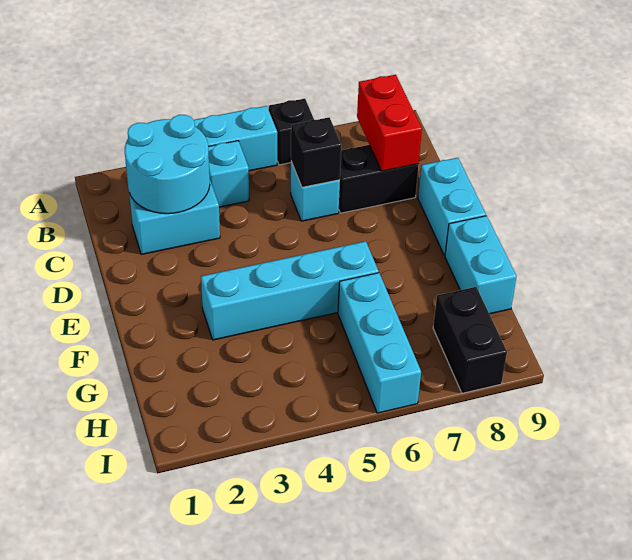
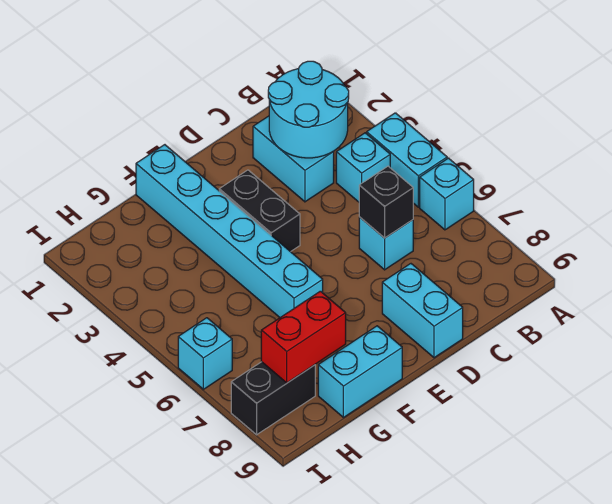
black 1x1 brick [269,99,314,165] -> cyan 1x1 brick [420,158,474,230]
red 1x2 brick [357,75,422,171] -> red 1x2 brick moved to [261,291,346,383]
black 1x2 brick [339,145,419,213] -> black 1x2 brick moved to [219,170,300,252]
cyan 1x2 brick [418,158,486,255] -> cyan 1x2 brick turned to [382,264,463,358]
cyan 1x4 brick [201,241,379,340] -> cyan 1x6 brick [136,145,323,317]
cyan 1x3 brick [338,273,421,413] -> cyan 1x1 brick [178,318,232,389]

